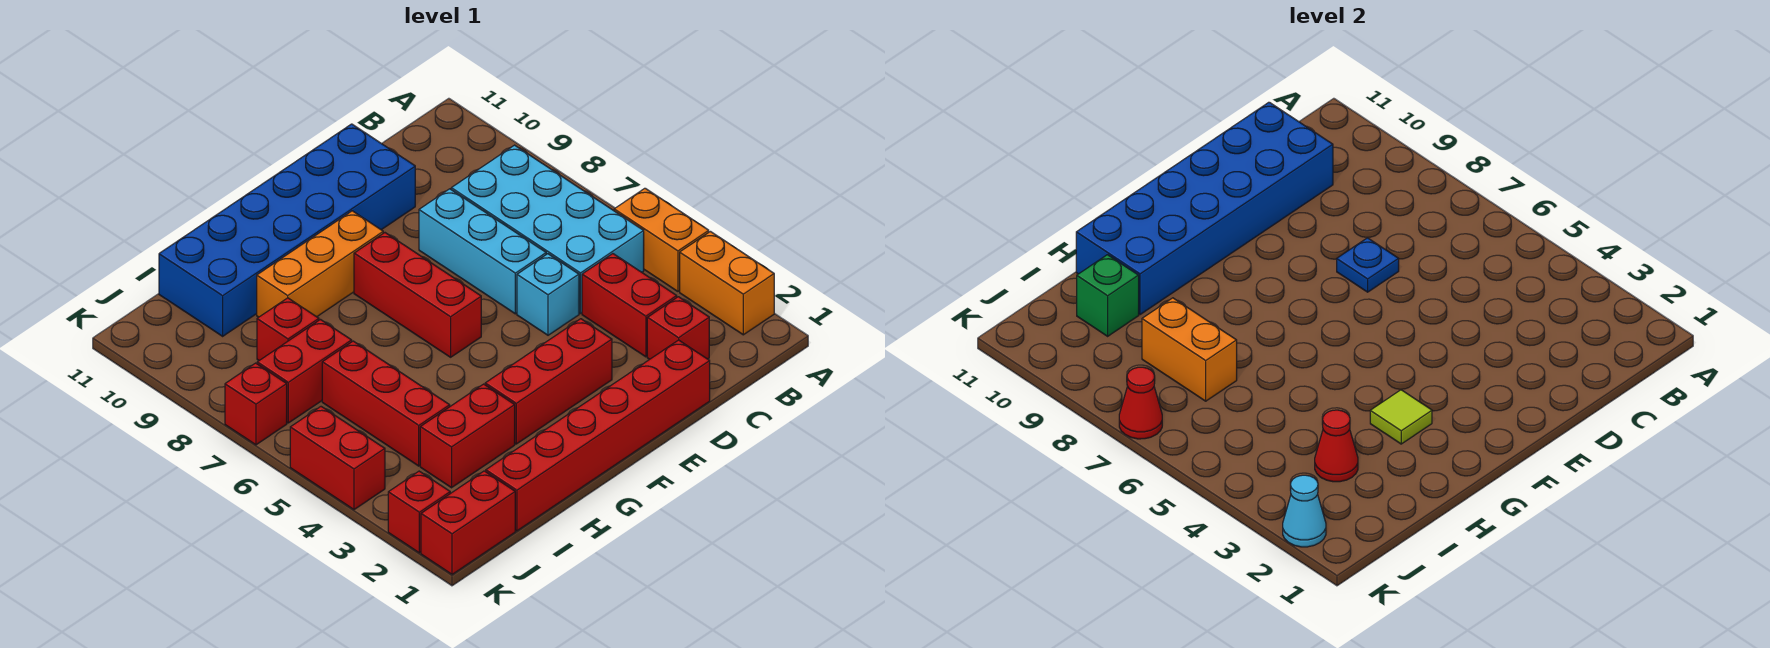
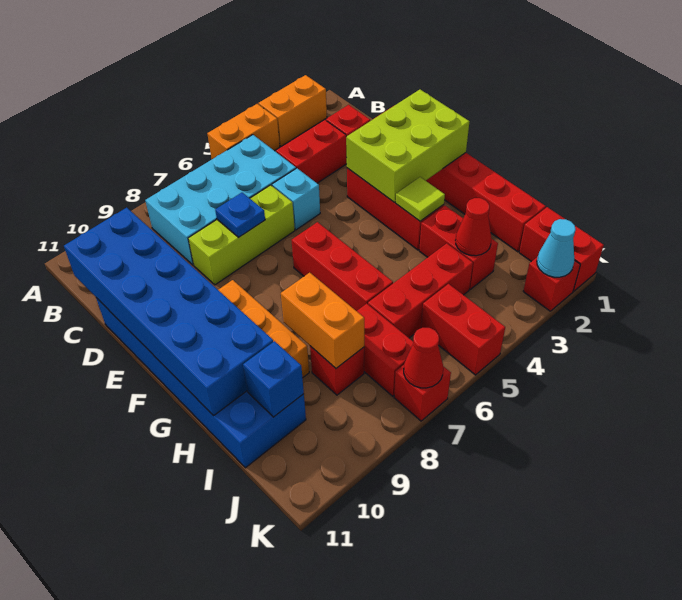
cyan 1x3 brick [419,189,546,314] -> lime 1x3 brick [188,185,295,285]
none -> lime 2x3 brick [346,90,469,202]
red 1x3 brick [354,233,481,357] -> red 1x3 brick turned to [292,222,393,311]
orange 1x2 brick [1142,298,1237,401] -> orange 1x2 brick turned to [281,273,364,368]
green 1x1 brick [1077,255,1139,336] -> blue 1x1 brick [243,341,304,417]
red 1x2 brick [290,407,385,510] -> red 1x2 brick turned to [421,284,505,375]

